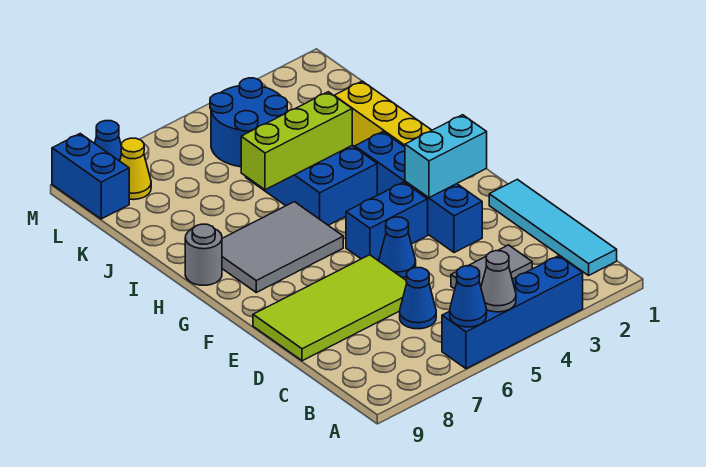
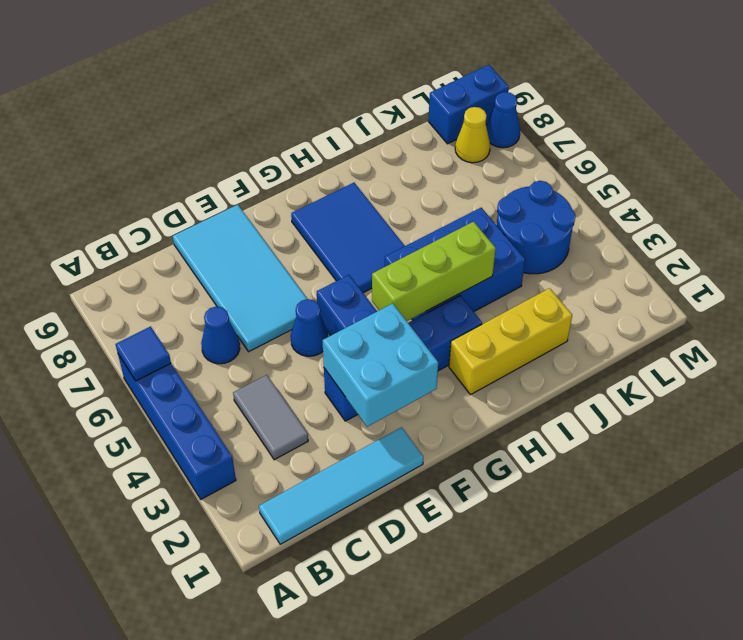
grey 1x1 cone [481,251,516,312] -> none
blue 1x1 cone [450,266,487,327] -> blue 1x1 tile [116,327,171,381]
lime 2x4 tile [253,255,407,361] -> cyan 2x4 tile [173,205,307,352]
cyan 1x2 brick [405,115,487,198] -> cyan 2x2 brick [323,304,438,427]
grey 2x3 tile [222,202,343,292] -> blue 2x3 tile [291,183,405,293]
grey 1x1 round brick [185,224,222,285] -> none
lime 1x3 brick [241,92,352,190] -> lime 1x3 brick turned to [372,222,496,321]

